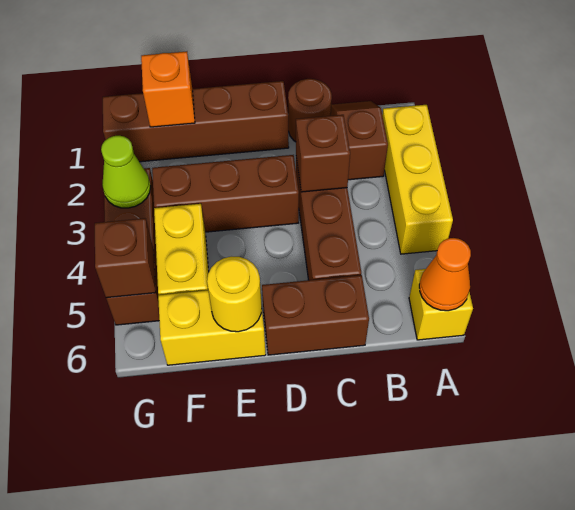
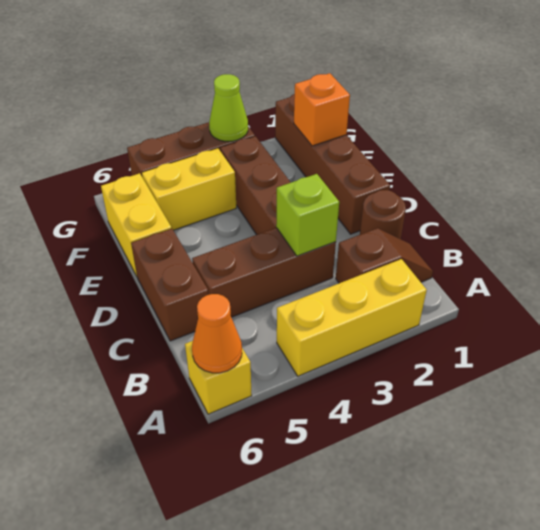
brown 1x1 brick [296,115,350,192] -> lime 1x1 brick [276,174,339,256]
yellow 1x1 round brick [207,257,262,332] -> none
brown 1x1 brick [95,218,156,298] -> none

